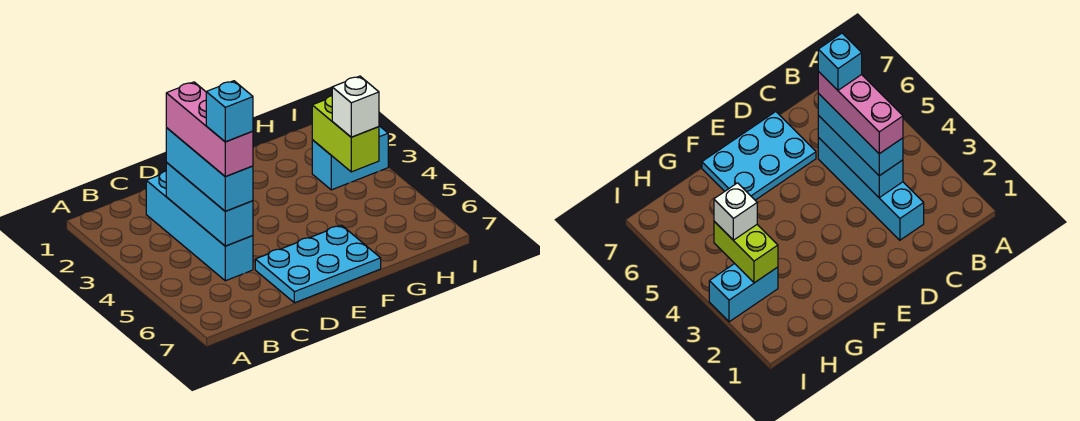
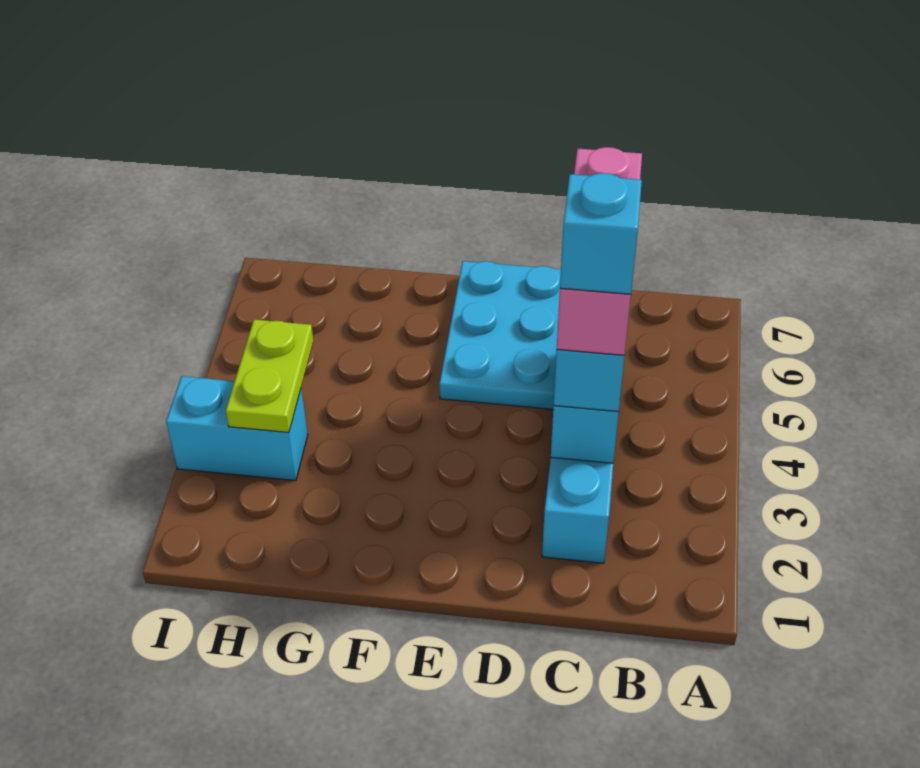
cyan 1x1 brick [206,81,253,142] -> cyan 1x1 brick moved to [560,173,642,294]
cyan 2x3 plate [255,225,381,303] -> cyan 2x3 plate turned to [440,261,561,409]
lime 1x2 brick [312,96,379,172] -> lime 1x2 plate [226,320,313,433]
white 1x1 brick [332,76,379,137] -> none

